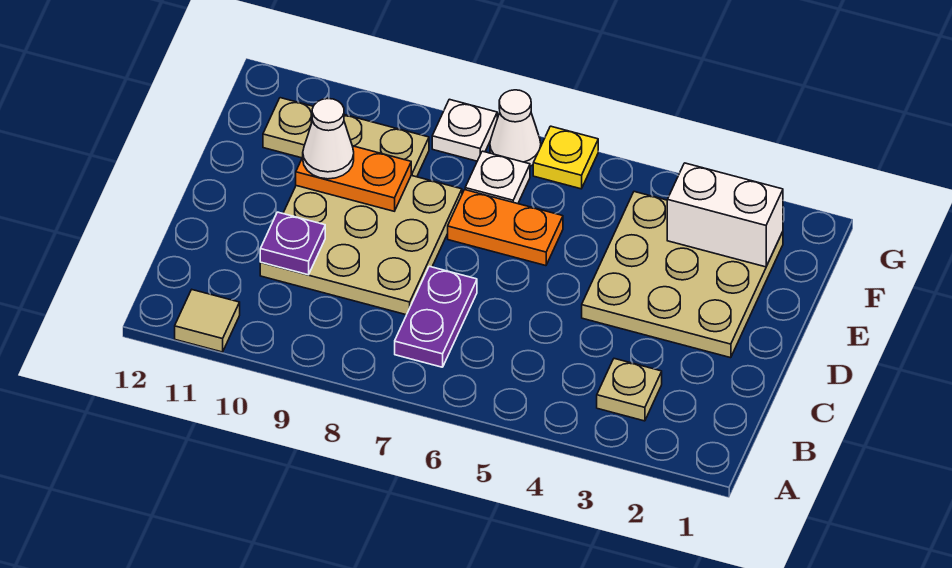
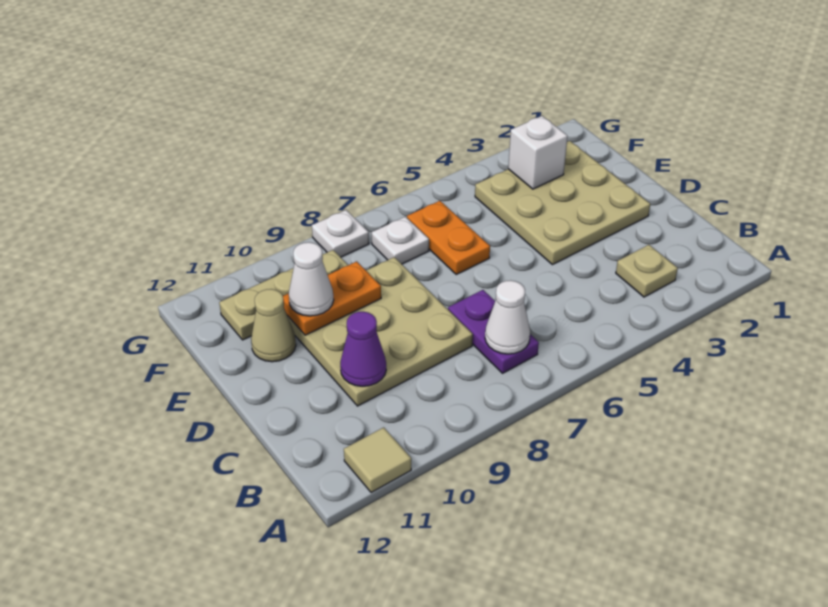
purple 1x1 plate [260,212,325,275] -> purple 1x1 cone [340,312,386,386]
orange 1x2 plate [448,190,563,266] -> orange 1x2 plate turned to [407,201,490,274]
none -> tan 1x1 cone [251,289,296,362]
white 1x2 brick [667,163,783,267] -> white 1x1 brick [508,116,568,189]
yellow 1x1 plate [533,126,598,189] -> none
white 1x1 cone [490,90,541,166] -> white 1x1 cone moved to [485,280,530,354]

